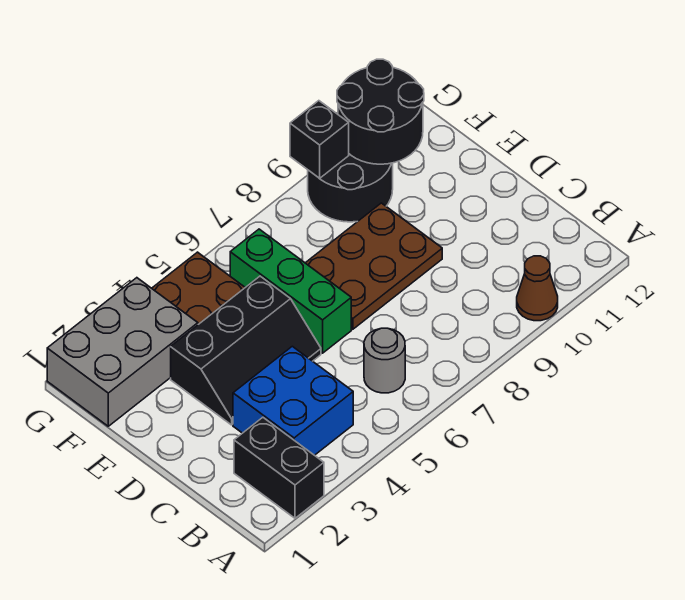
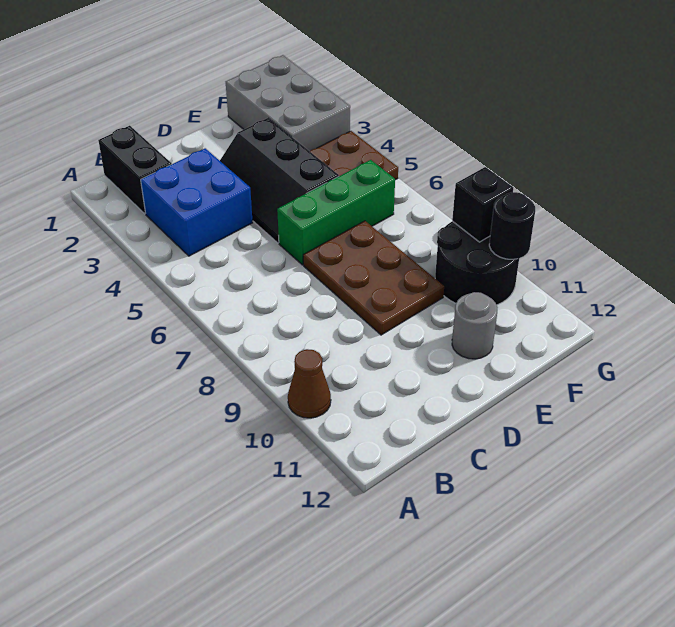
black 1x2 brick [234,417,324,518] -> black 1x2 brick turned to [98,126,172,214]
grey 1x1 round brick [364,328,405,393] -> grey 1x1 round brick moved to [452,292,498,359]
black 2x2 round brick [337,59,424,164] -> black 1x1 round brick [489,192,535,259]

